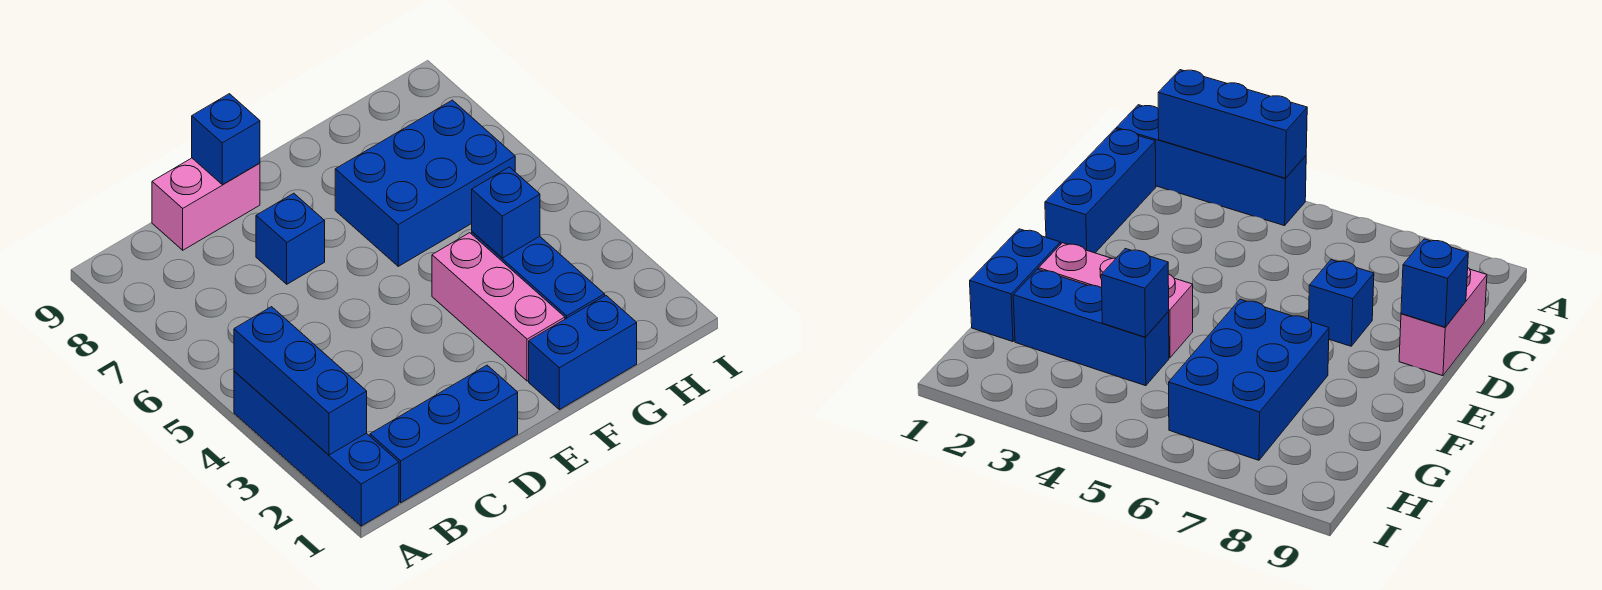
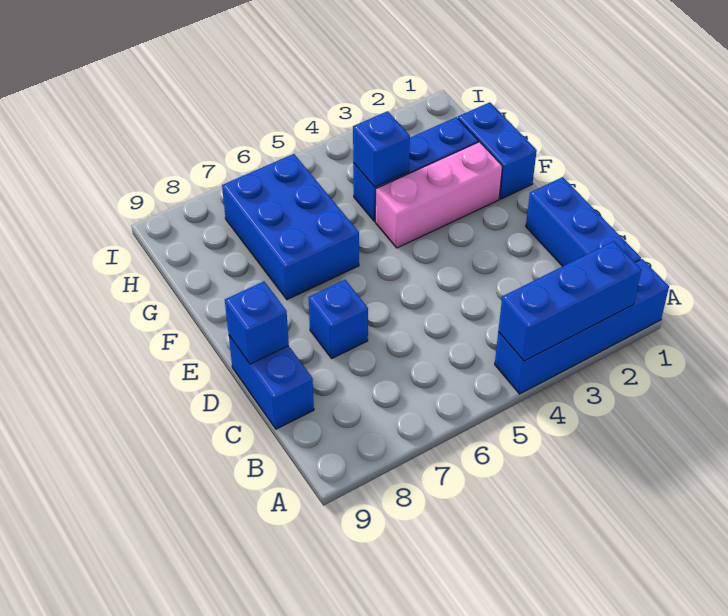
pink 1x2 brick [152,158,260,250] -> blue 1x2 brick [229,336,314,429]

